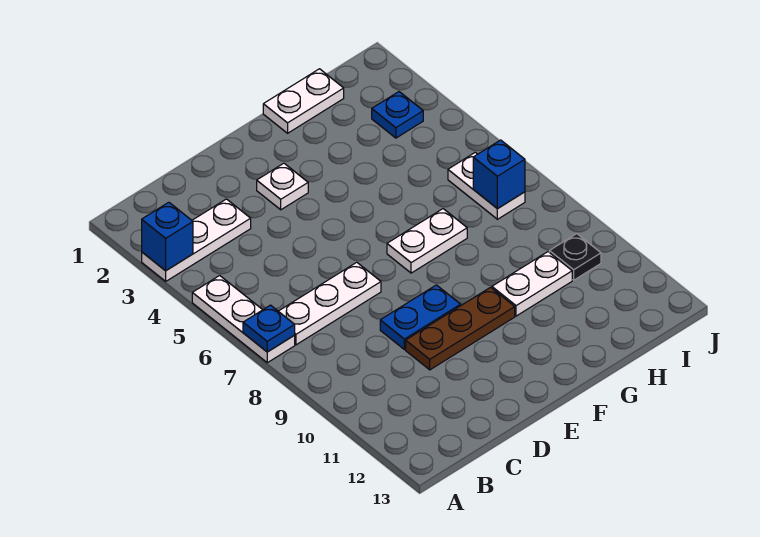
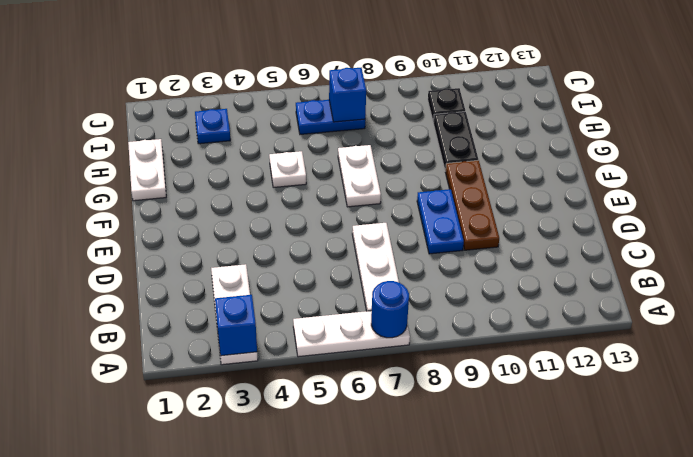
blue 1x1 plate [243,305,295,352] -> blue 1x1 round brick [371,281,409,338]
white 1x1 plate [257,163,308,210] -> white 1x1 plate moved to [269,151,306,187]
white 1x2 plate [492,252,572,316] -> black 1x2 plate [433,112,478,171]
white 1x2 plate [448,152,525,219] -> blue 1x2 plate [296,100,365,134]

